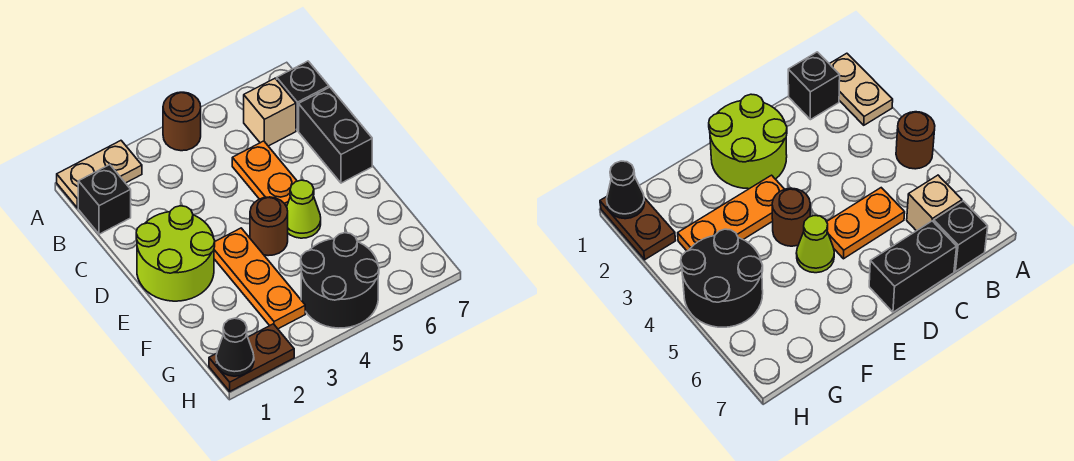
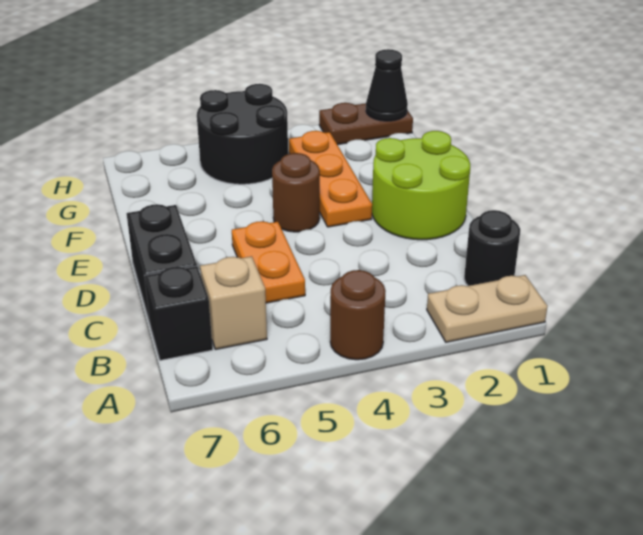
black 1x1 brick [78,165,131,234] -> black 1x1 round brick [464,210,520,286]
lime 1x1 cone [287,180,321,238] -> none

